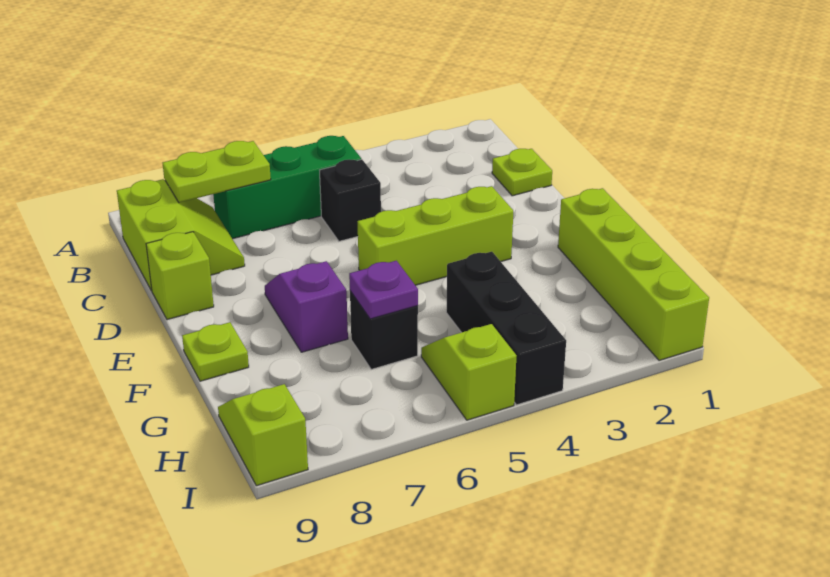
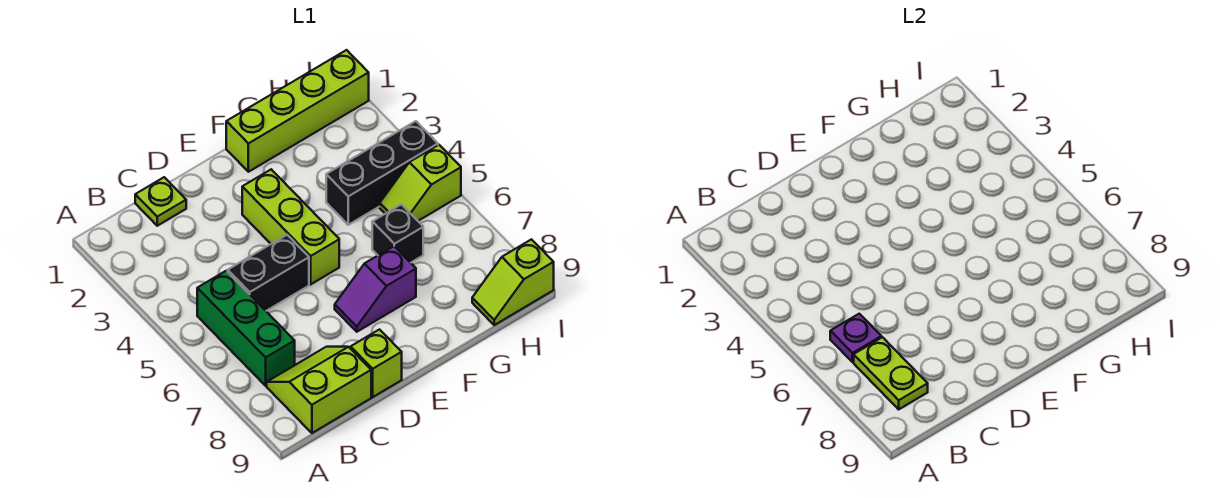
black 1x1 brick [320,159,381,241] -> black 1x2 brick [228,235,309,311]
lime 1x1 plate [182,322,249,381] -> none
purple 1x1 plate [349,261,418,319] -> purple 1x1 plate moved to [830,314,881,362]

